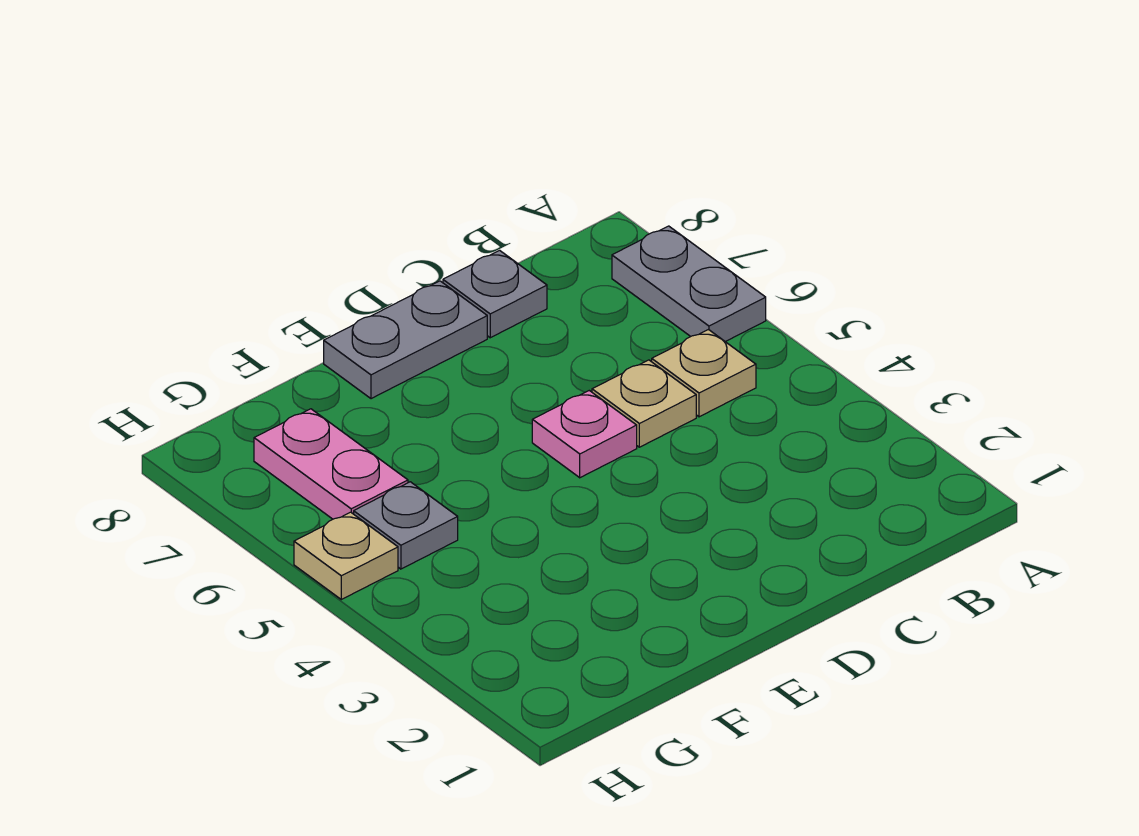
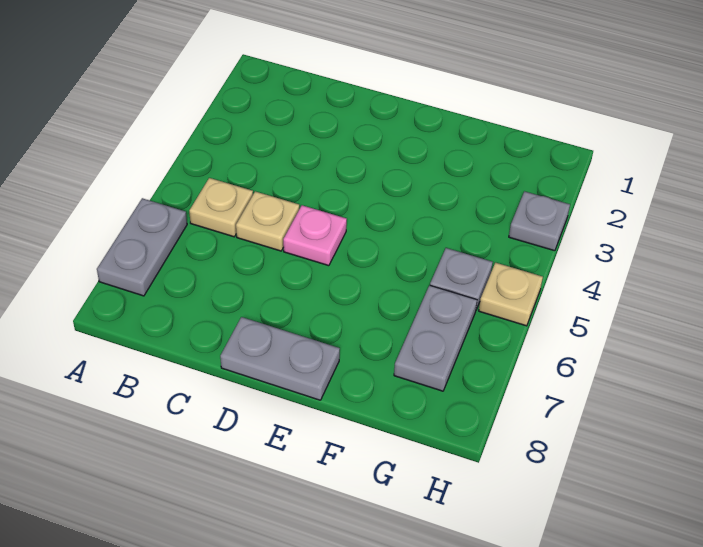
grey 1x1 plate [443,250,547,338] -> grey 1x1 plate moved to [509,191,570,251]
pink 1x2 plate [254,409,408,519] -> grey 1x2 plate [394,285,477,391]

